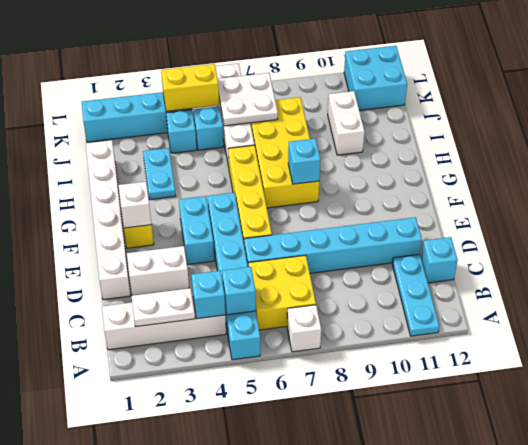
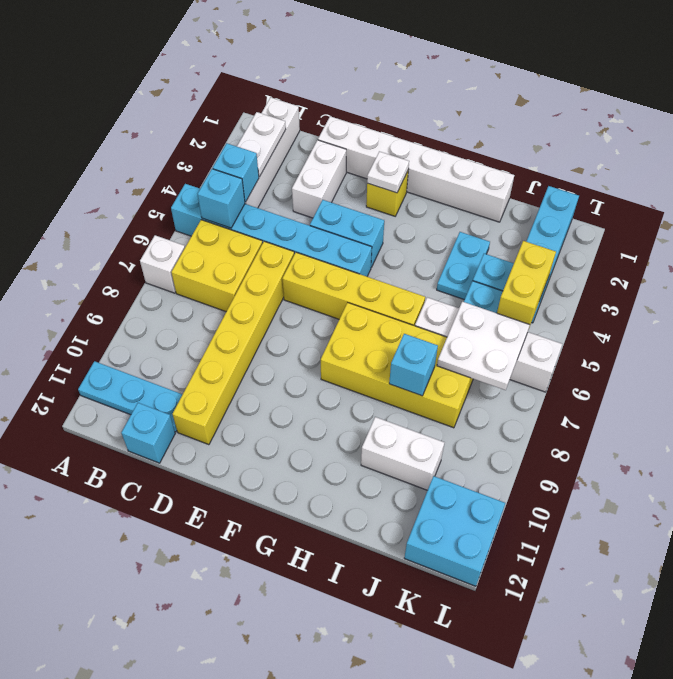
cyan 1x6 brick [244,217,422,273] -> yellow 1x6 brick [172,241,294,445]
white 1x1 brick [118,182,152,228] -> white 1x1 plate [367,151,409,193]
cyan 1x1 brick [288,138,321,184] -> cyan 1x1 brick moved to [389,334,438,396]
cyan 1x2 plate [143,148,176,200] -> cyan 1x2 plate turned to [437,232,490,300]

